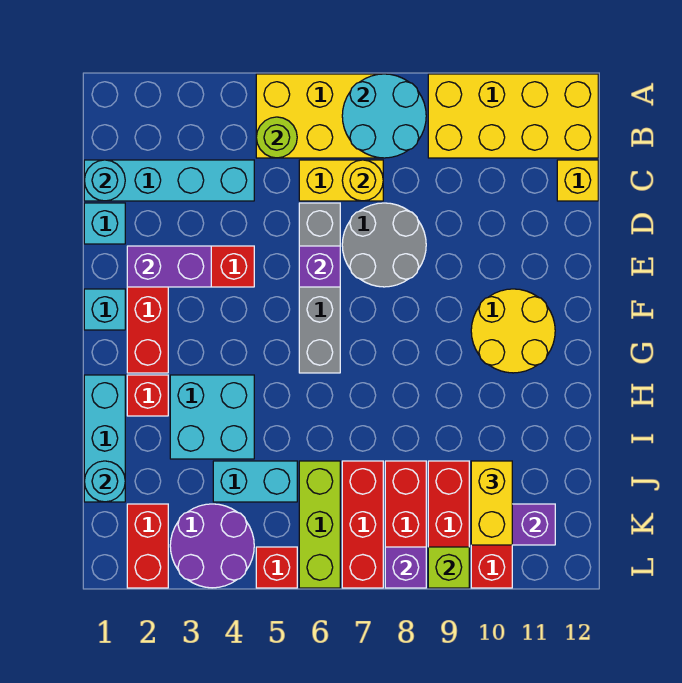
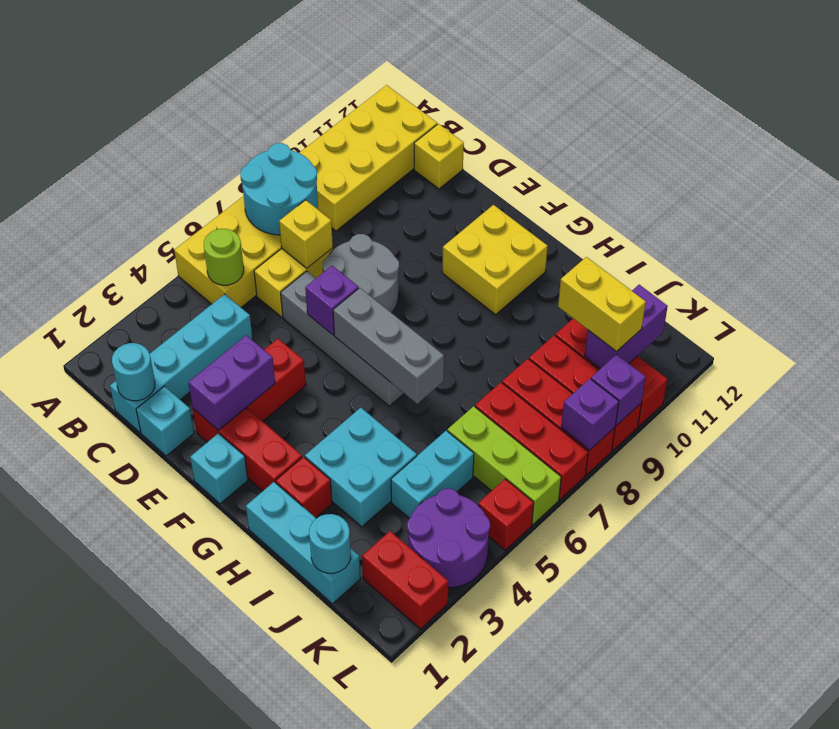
yellow 1x1 round brick [342,160,383,201] -> yellow 1x1 brick [279,200,333,268]
none -> grey 1x3 brick [333,288,444,404]
yellow 2x2 round brick [471,289,555,373] -> yellow 2x2 brick [442,205,548,314]
lime 1x1 brick [428,547,469,588] -> purple 1x1 brick [591,354,646,426]

